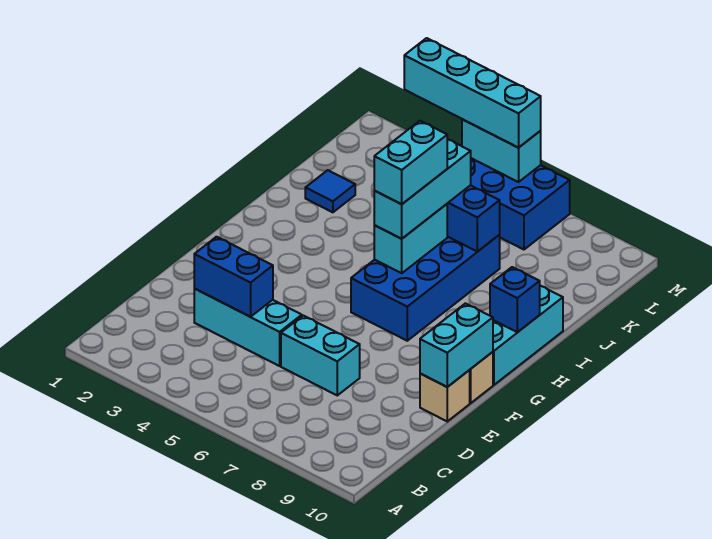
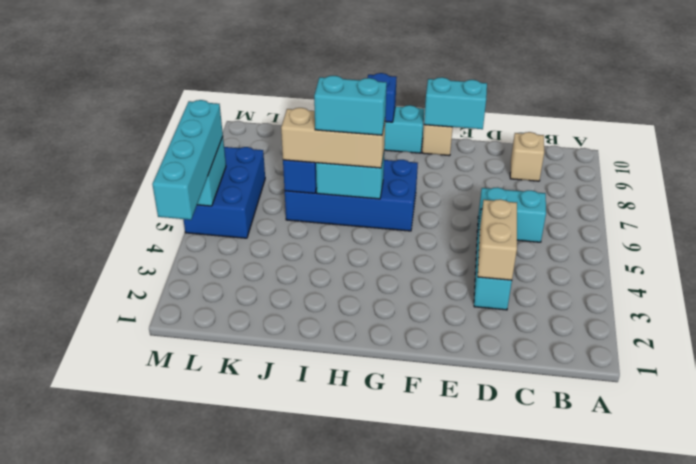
blue 1x2 brick [194,237,273,317] -> tan 1x2 brick [478,199,517,280]
cyan 1x2 brick [281,316,360,395] -> cyan 1x2 brick turned to [477,187,546,242]
tan 1x1 brick [420,370,470,421] -> tan 1x1 brick moved to [510,132,544,181]
cyan 1x3 brick [374,139,471,239] -> tan 1x3 brick [281,108,385,168]
blue 1x1 tile [305,170,355,212] -> none

